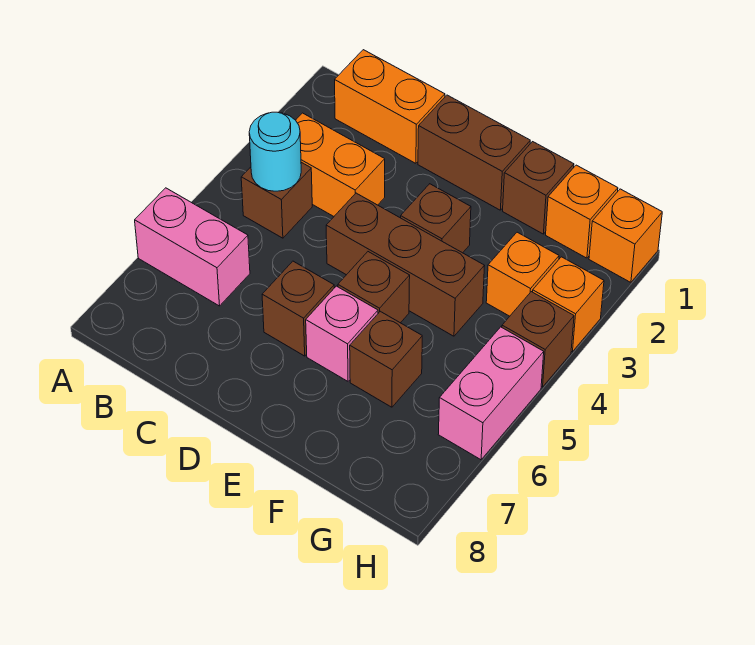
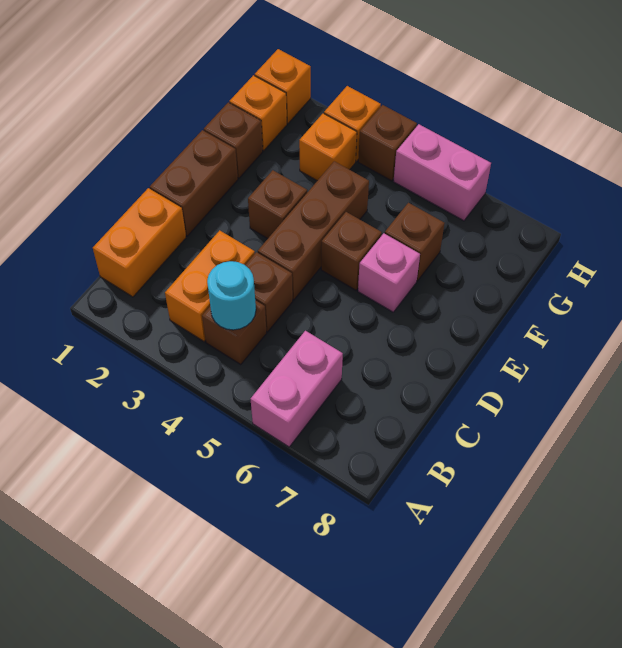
brown 1x1 brick [262,261,334,356] -> brown 1x1 brick moved to [245,252,293,332]

